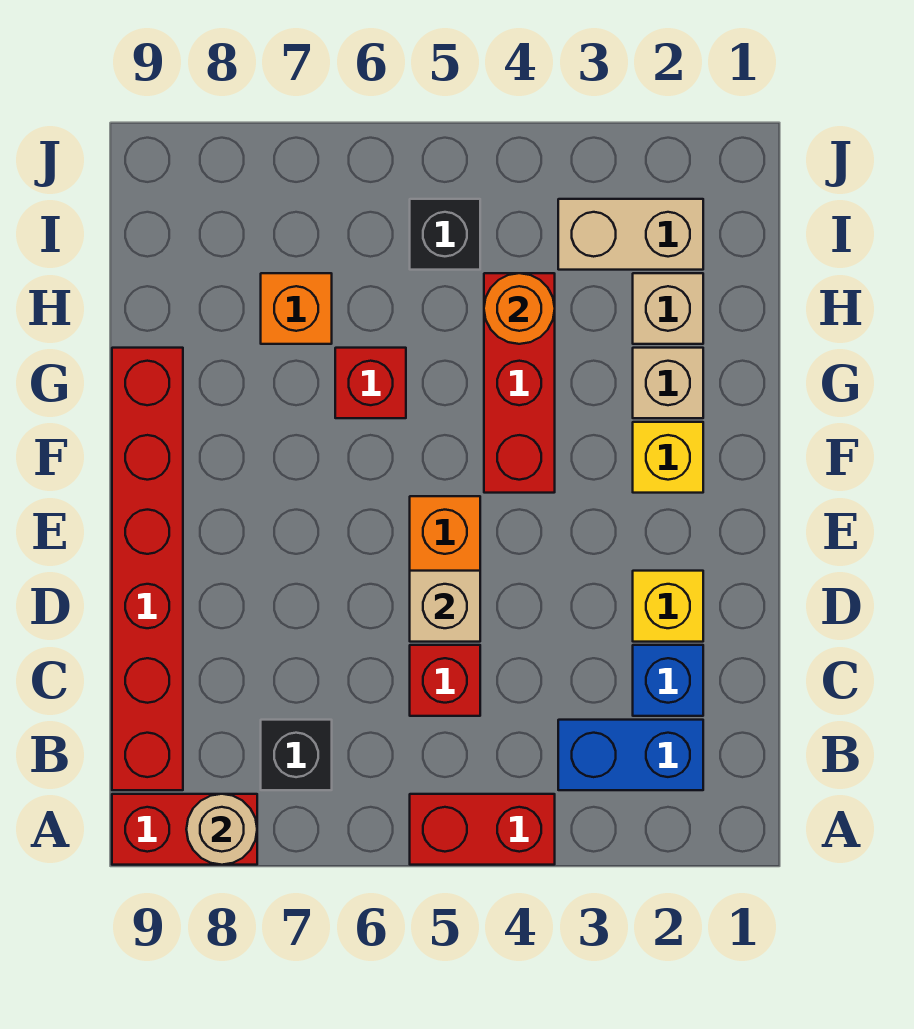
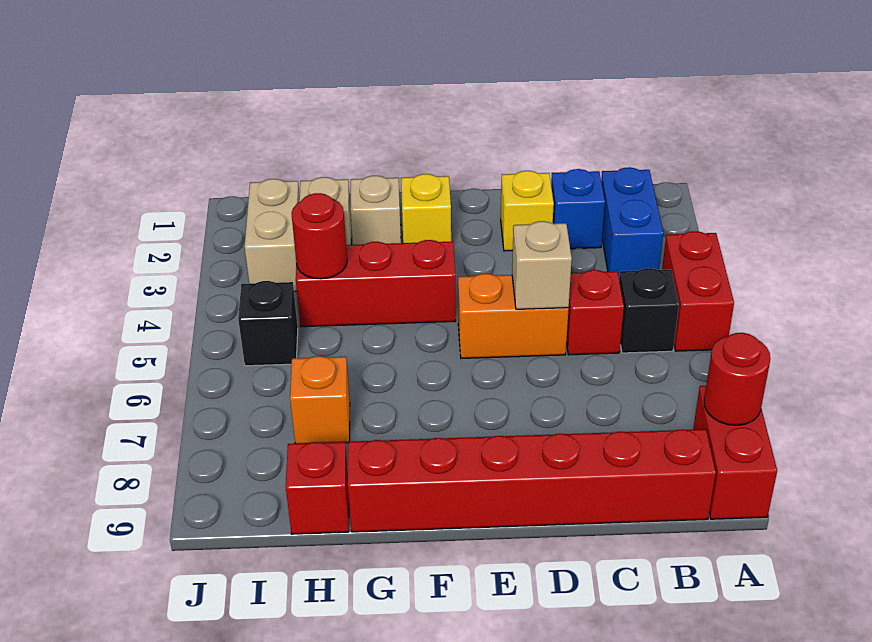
tan 1x1 round brick [186,794,257,865] -> red 1x1 round brick [704,333,770,425]
black 1x1 brick [261,720,332,790] -> black 1x1 brick moved to [619,268,679,353]
red 1x1 brick [335,348,406,418] -> red 1x1 brick moved to [286,442,349,534]
orange 1x1 round brick [484,273,555,344] -> red 1x1 round brick [291,193,347,279]

